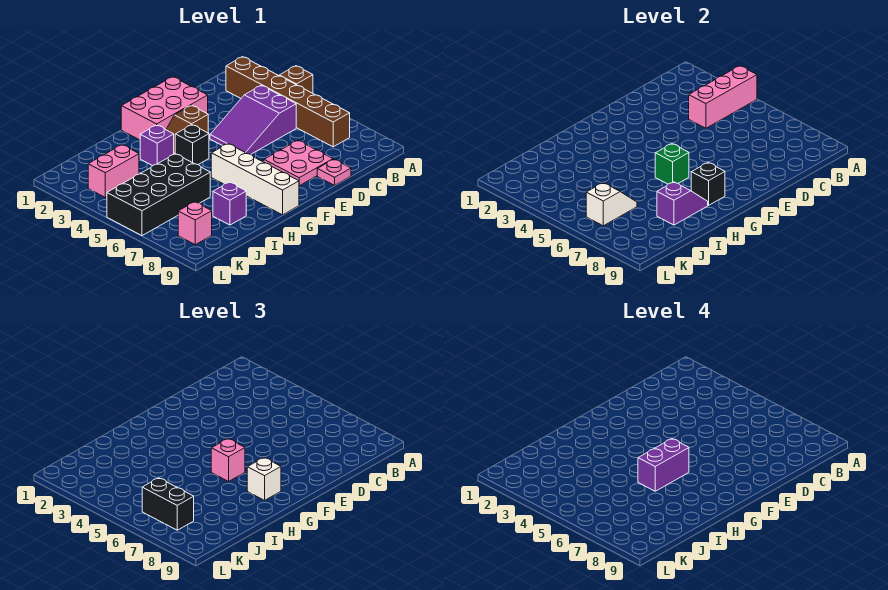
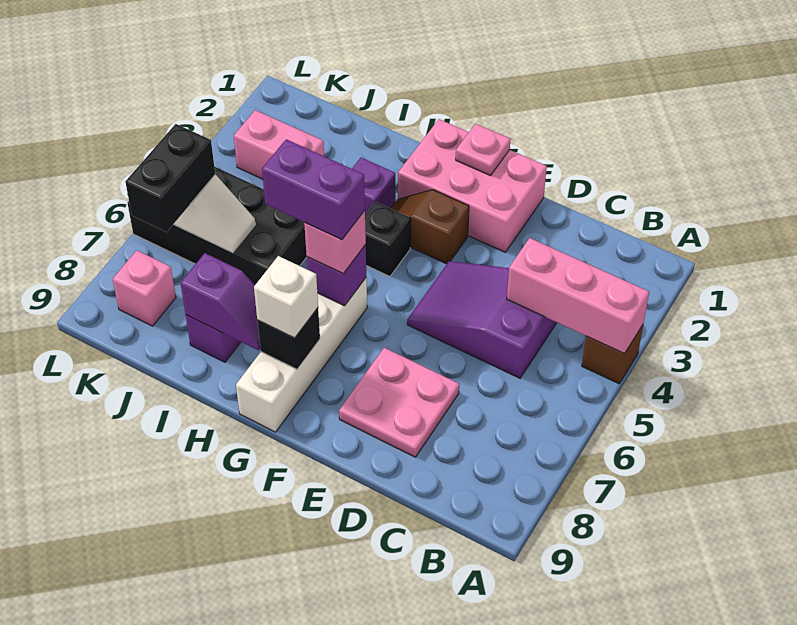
brown 1x6 brick [226,57,350,147] -> none
pink 1x1 plate [317,159,351,185] -> pink 1x1 plate moved to [456,124,510,176]
green 1x1 brick [655,144,689,184] -> purple 1x1 brick [307,245,366,306]

